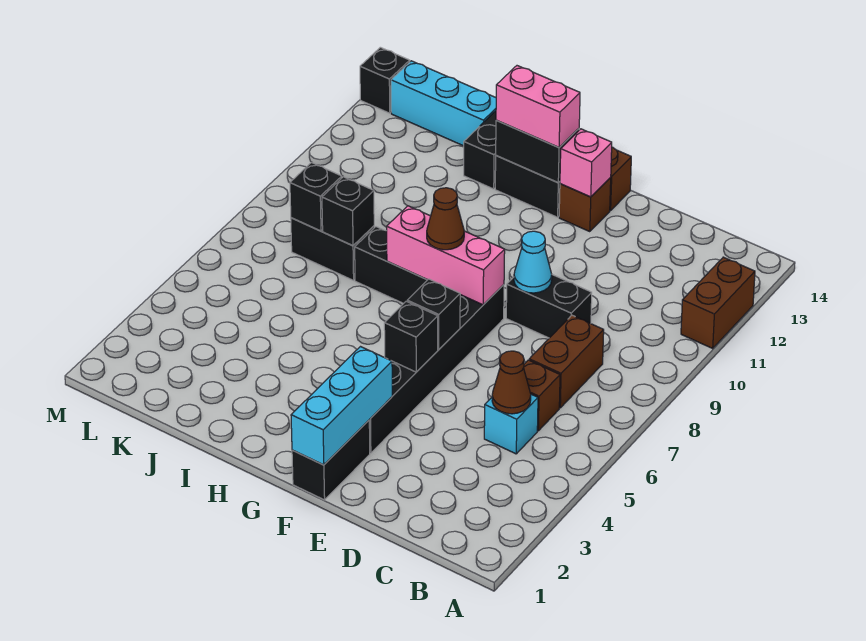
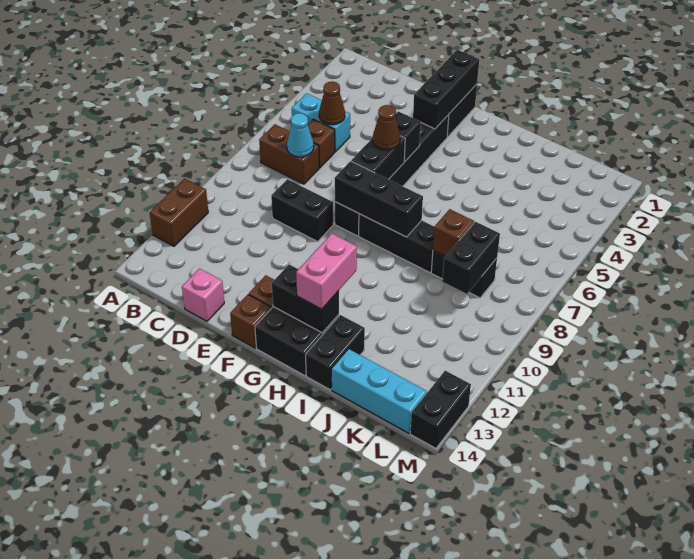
cyan 1x1 brick [484,394,538,454] -> cyan 1x2 brick [292,93,350,152]
brown 1x2 brick [529,315,604,408] -> brown 1x2 brick turned to [259,124,319,184]
cyan 1x1 cone [514,231,552,293] -> cyan 1x1 cone moved to [287,113,314,157]
cyan 1x3 brick [291,347,392,465] -> black 1x3 brick [413,50,479,129]
black 1x1 brick [407,279,460,349] -> black 1x2 brick [351,136,405,179]
pink 1x3 brick [387,206,505,305] -> black 1x3 brick [335,161,423,237]
pink 1x1 brick [560,129,612,197] -> pink 1x1 brick moved to [182,268,224,321]
brown 1x1 cone [427,188,464,250] -> brown 1x1 cone moved to [373,105,400,150]
pink 1x2 brick [496,66,580,147] -> pink 1x2 brick turned to [296,234,357,309]
black 1x1 brick [322,177,374,245] -> brown 1x1 brick [433,209,474,256]
black 1x1 brick [290,162,342,231] -> black 1x2 brick [442,222,500,294]
black 1x1 brick [360,47,410,113] -> black 1x2 brick [410,371,471,448]

